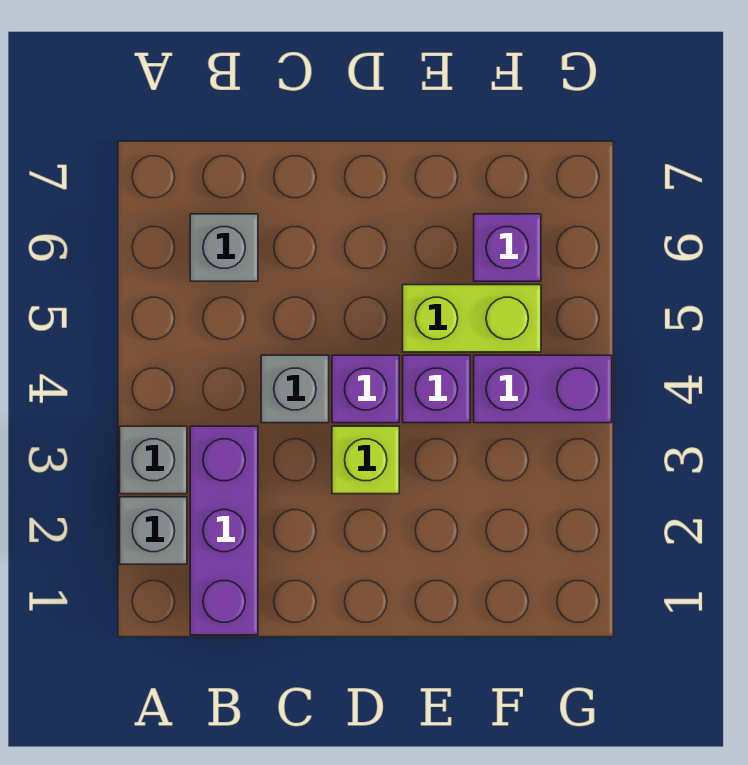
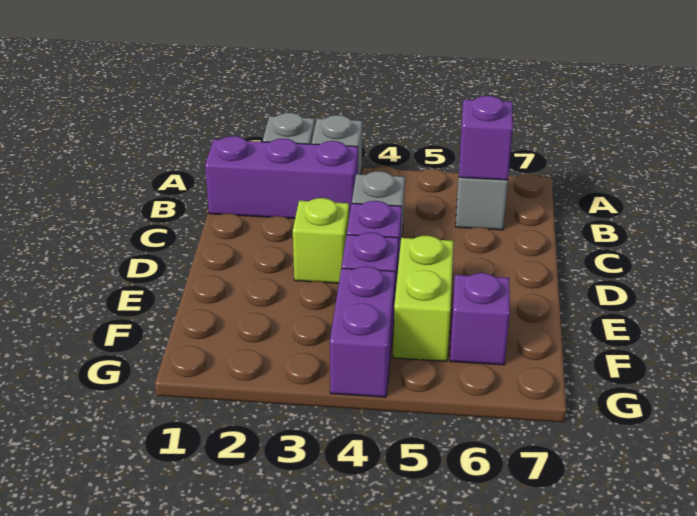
none -> purple 1x1 brick [459,96,513,180]

